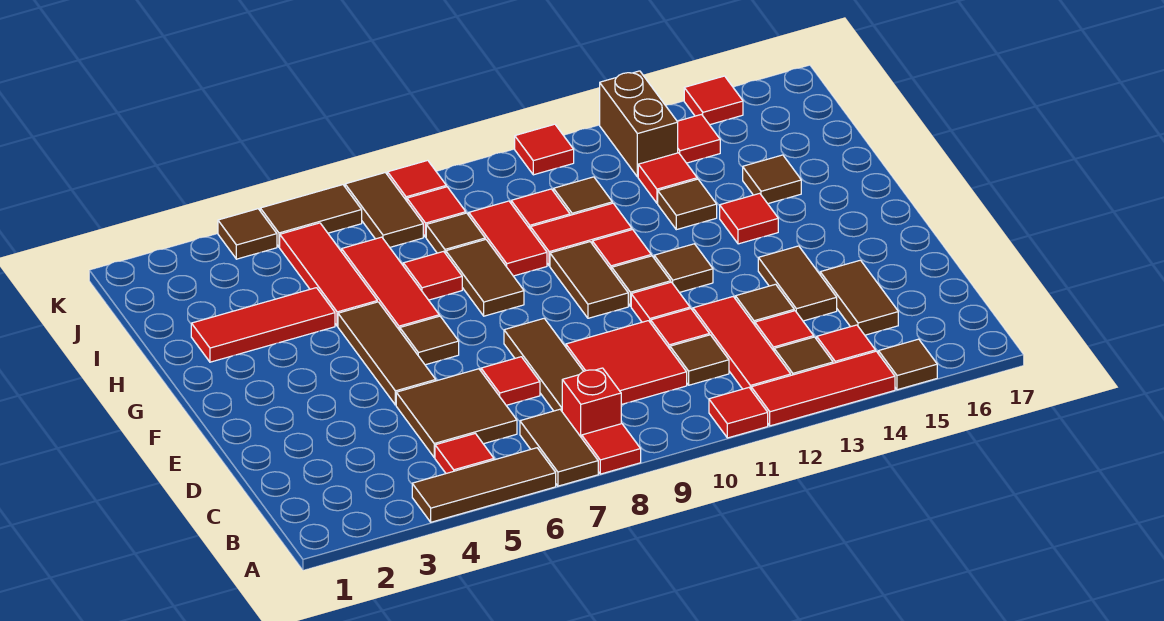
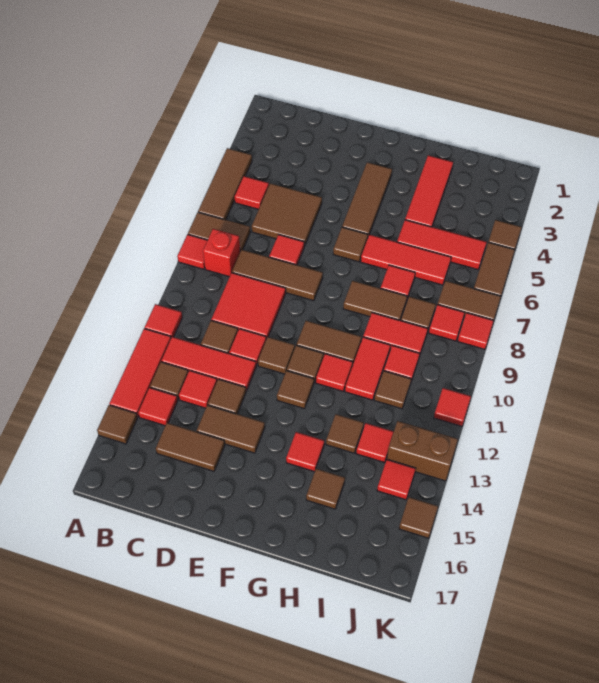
brown 1x3 tile [338,302,436,405] -> brown 1x3 tile turned to [342,162,392,236]
red 1x1 tile [631,282,690,323] -> brown 1x1 tile [258,337,295,374]
red 1x1 tile [684,76,743,125] -> brown 1x1 tile [399,497,438,538]

